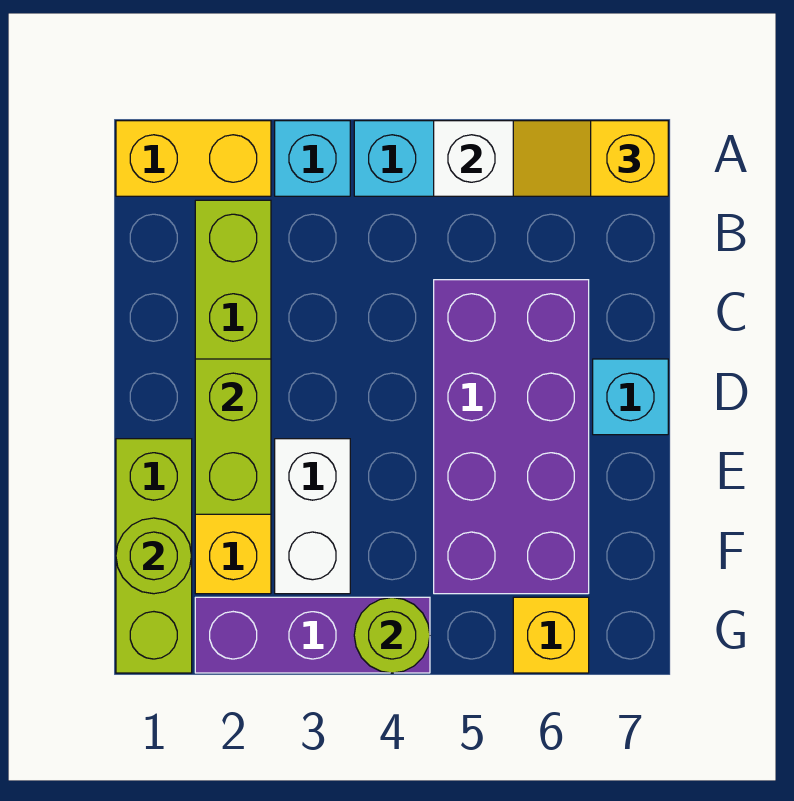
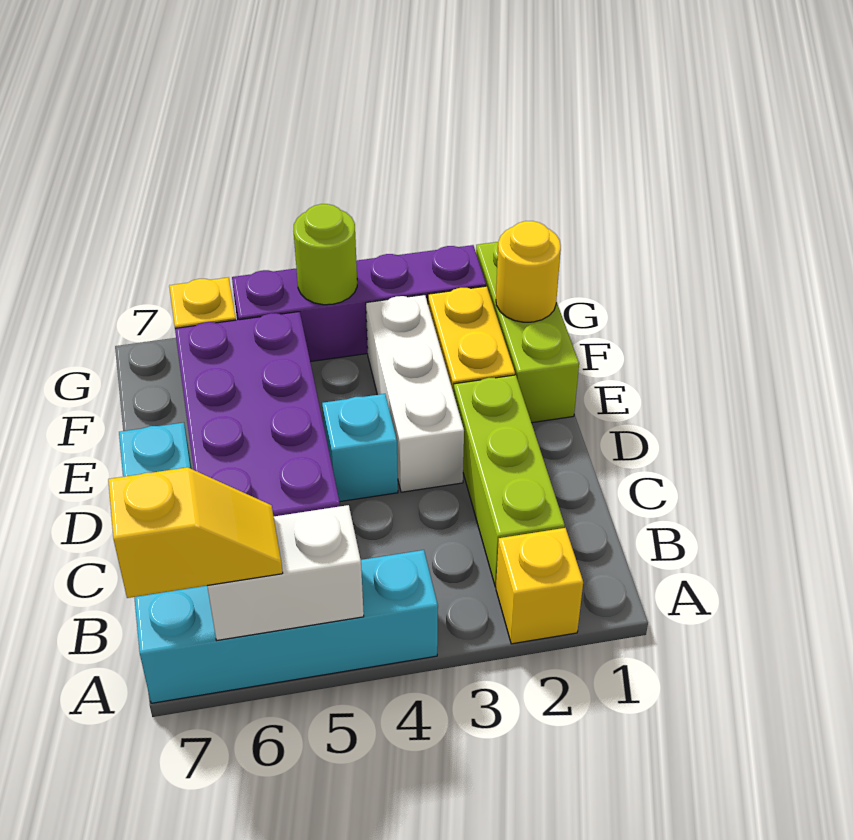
yellow 1x2 brick [116,121,271,196] -> yellow 1x1 brick [496,528,583,644]
cyan 1x1 brick [275,121,350,196] -> cyan 1x1 brick moved to [322,394,398,502]
lime 1x2 brick [195,359,271,514] -> none
white 1x2 brick [275,439,350,594] -> white 1x3 brick [366,295,464,492]
lime 1x1 round brick [116,518,192,594] -> yellow 1x1 round brick [496,221,561,322]
purple 1x3 brick [195,597,430,673] -> purple 1x4 brick [232,245,486,362]

